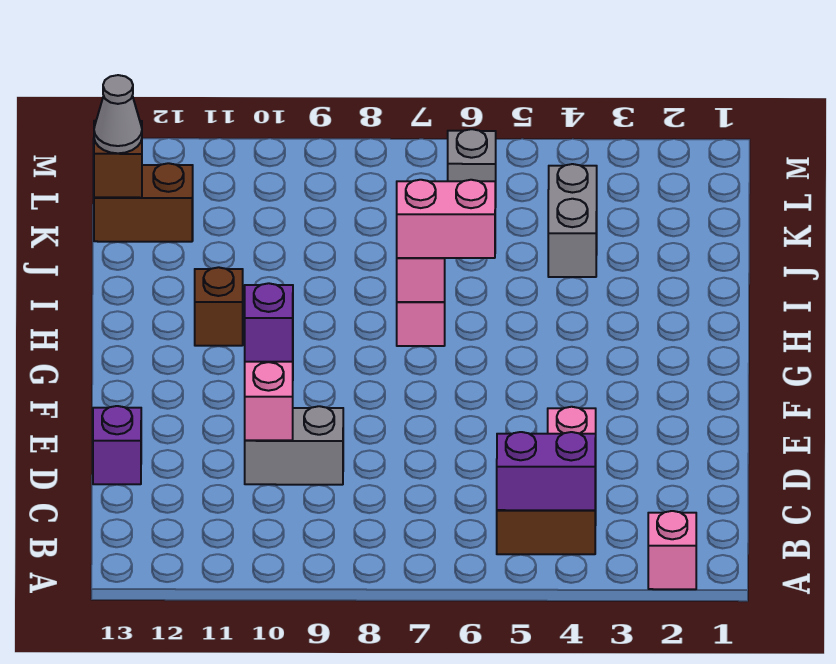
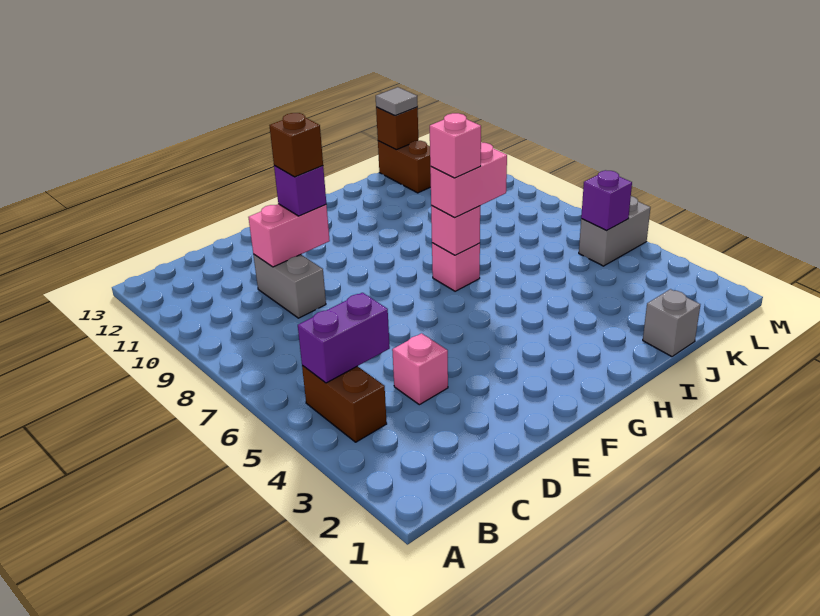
pink 1x1 brick [648,511,696,589] -> pink 1x1 brick moved to [430,113,481,178]
purple 1x2 brick [497,432,596,510] -> purple 1x2 brick turned to [298,293,390,383]
purple 1x1 brick [93,406,141,484] -> purple 1x1 brick moved to [581,170,632,231]
pink 1x2 brick [397,180,495,258] -> pink 1x2 brick turned to [430,143,507,218]
brown 1x1 brick [195,267,243,346] -> brown 1x1 brick moved to [269,113,323,177]
grey 1x2 brick [548,164,597,277] -> grey 1x2 brick moved to [579,196,650,266]
grey 1x1 cone [94,75,142,153] -> grey 1x1 tile [376,87,418,116]
grey 1x1 brick [448,129,496,207] -> grey 1x1 brick moved to [643,289,700,357]

